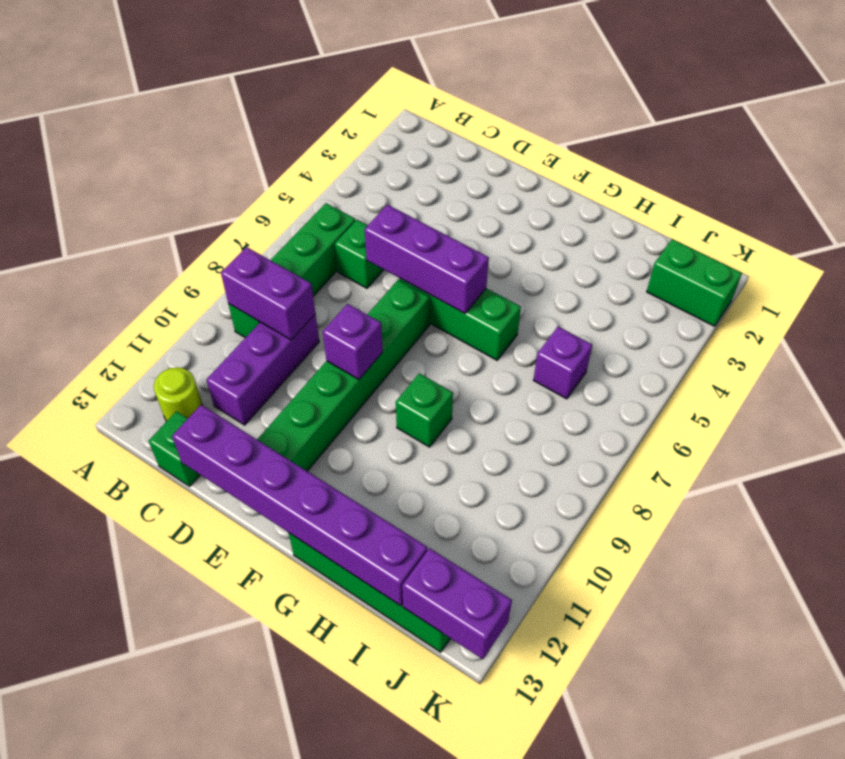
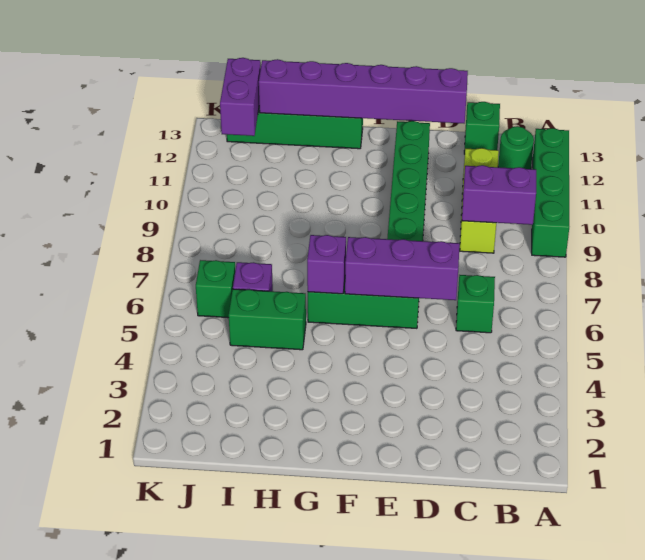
green 1x4 brick [229,203,356,338] -> green 1x4 brick moved to [532,128,569,257]
lime 1x1 round brick [154,367,202,421] -> green 1x1 round brick [498,126,534,169]
purple 1x3 brick [206,314,319,425] -> lime 1x3 brick [460,148,499,253]
purple 1x1 brick [323,304,383,380] -> purple 1x1 brick moved to [307,235,346,294]
green 1x1 brick [396,373,453,447] -> green 1x1 brick moved to [196,260,235,318]
green 1x2 brick [647,239,742,326] -> green 1x2 brick moved to [229,289,306,350]
purple 1x2 brick [402,548,512,659] -> purple 1x2 brick turned to [220,58,261,136]

